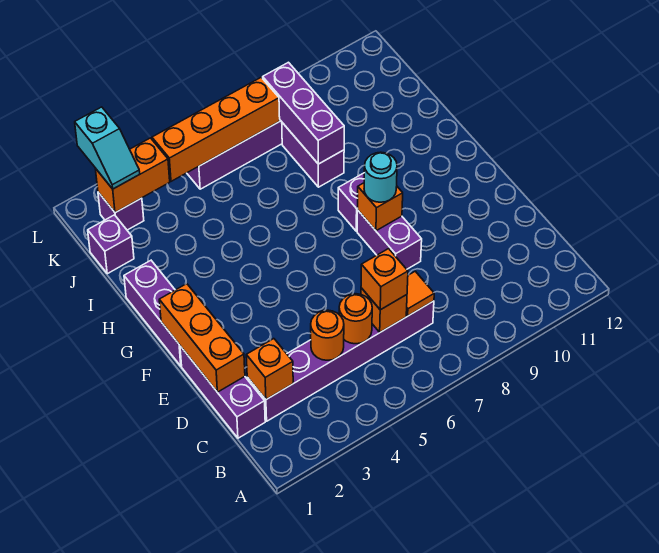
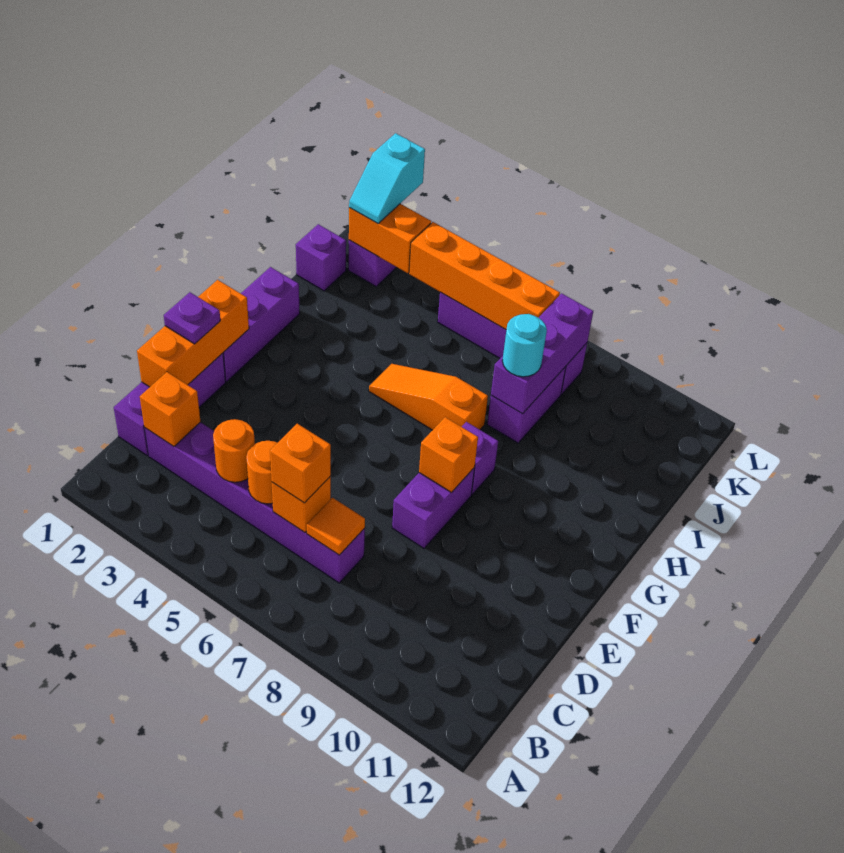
none -> purple 1x1 plate [164,292,220,344]
cyan 1x1 round brick [364,152,397,202] -> cyan 1x1 round brick moved to [502,314,547,377]
none -> orange 1x3 slope [369,364,488,430]

